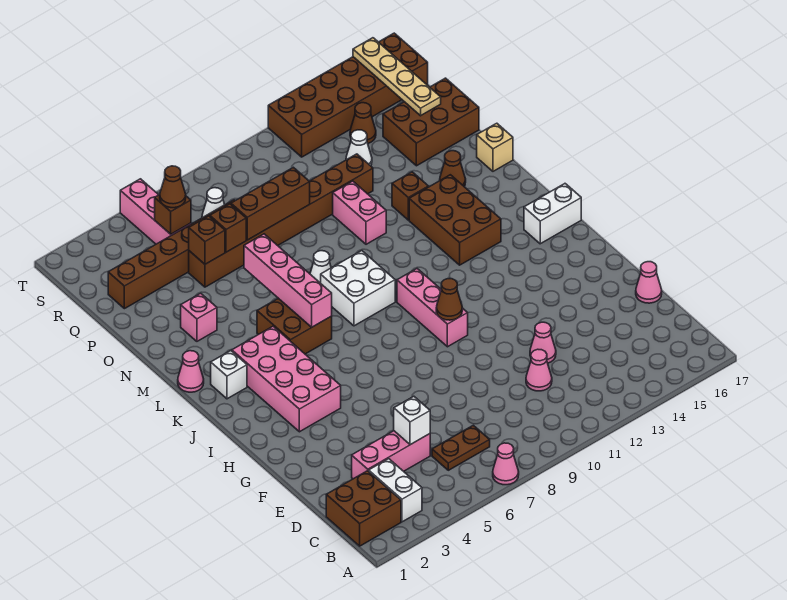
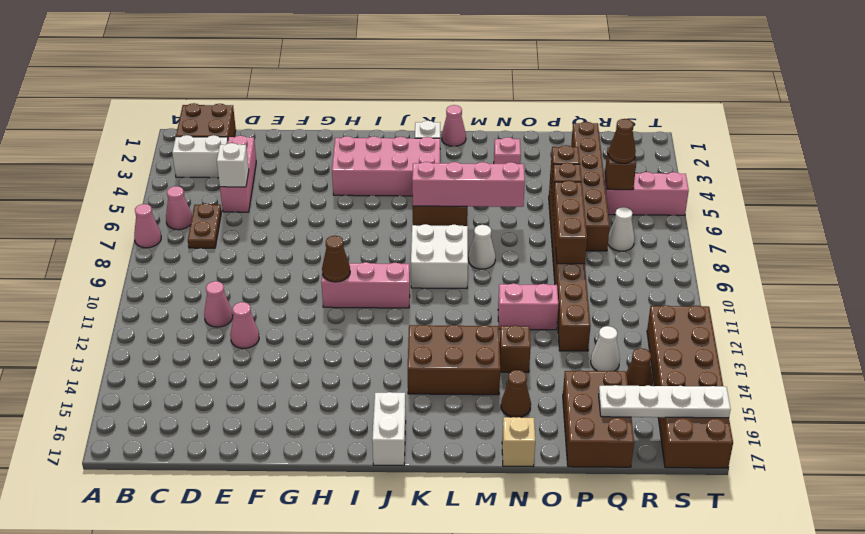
pink 1x1 cone [636,262,662,303] -> pink 1x1 cone moved to [166,186,192,230]
tan 1x4 plate [353,38,441,116] -> white 1x4 plate [599,385,731,418]

